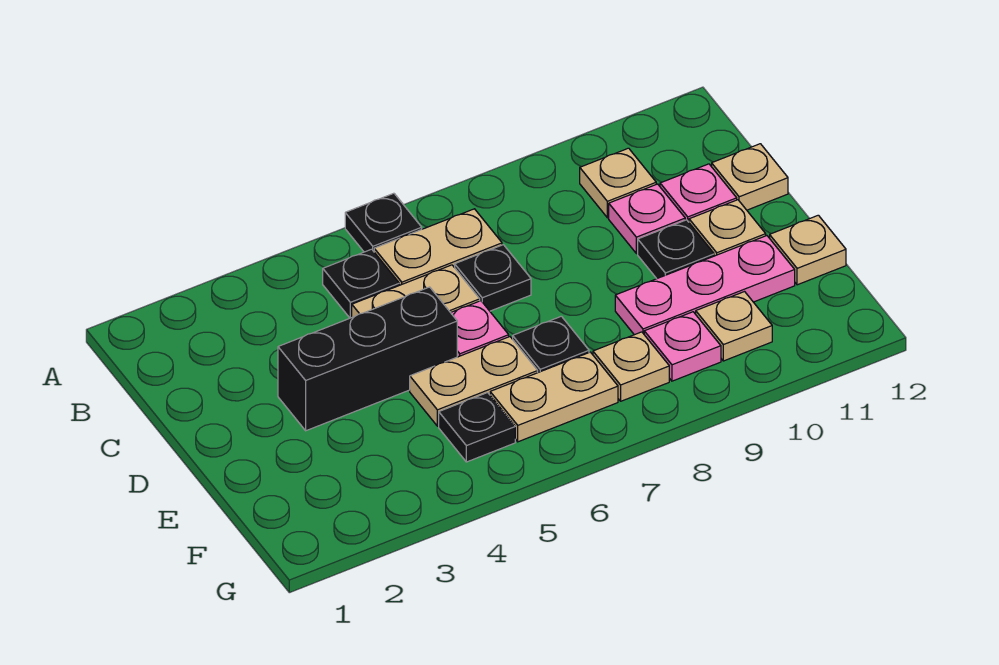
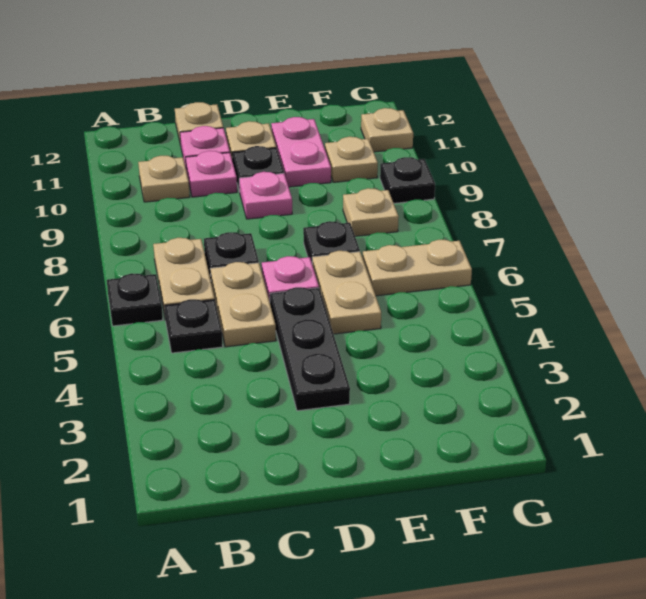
black 1x3 brick [278,287,457,431] -> black 1x3 plate [270,287,350,411]
pink 1x3 plate [615,236,795,335] -> pink 1x2 plate [271,117,331,187]
tan 1x1 plate [770,215,846,285] -> tan 1x1 plate moved to [361,108,413,152]
black 1x1 plate [439,393,515,462] -> black 1x1 plate moved to [380,157,435,203]
tan 1x2 plate [490,352,618,442] -> tan 1x2 plate turned to [363,240,472,296]
pink 1x1 plate [644,312,721,381] -> pink 1x1 plate moved to [239,172,292,219]

